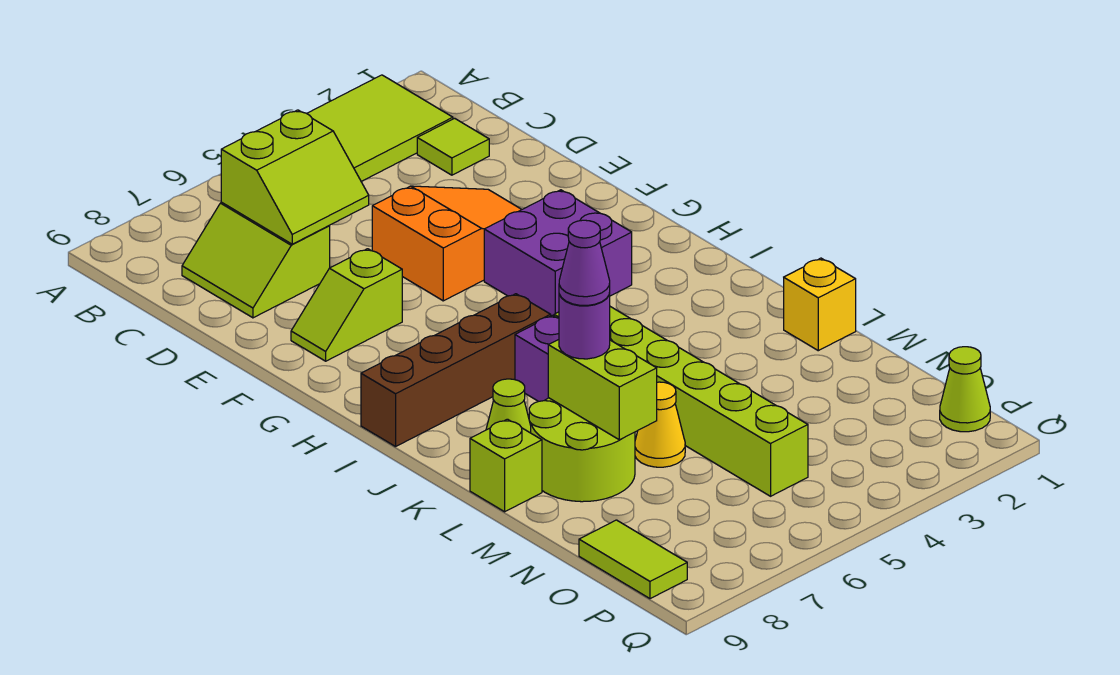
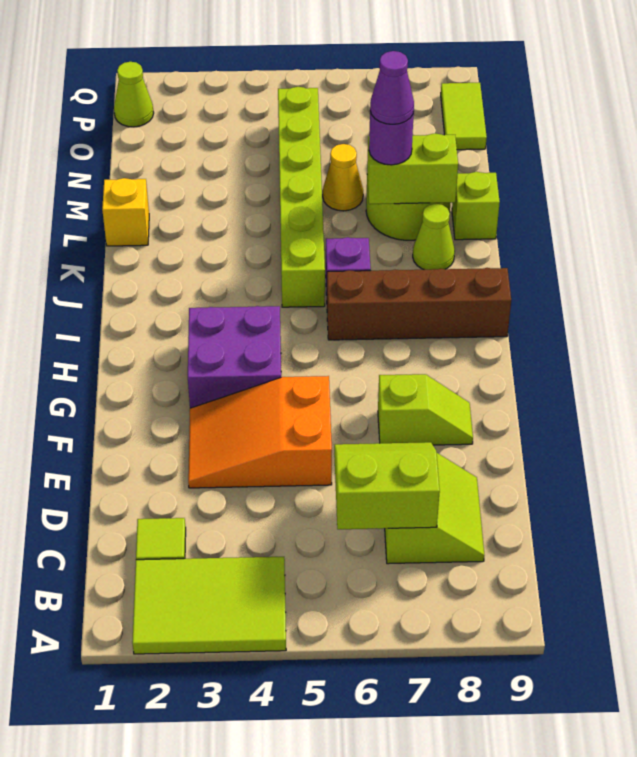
lime 1x2 brick [548,340,657,440] -> lime 1x2 brick turned to [367,133,458,204]

